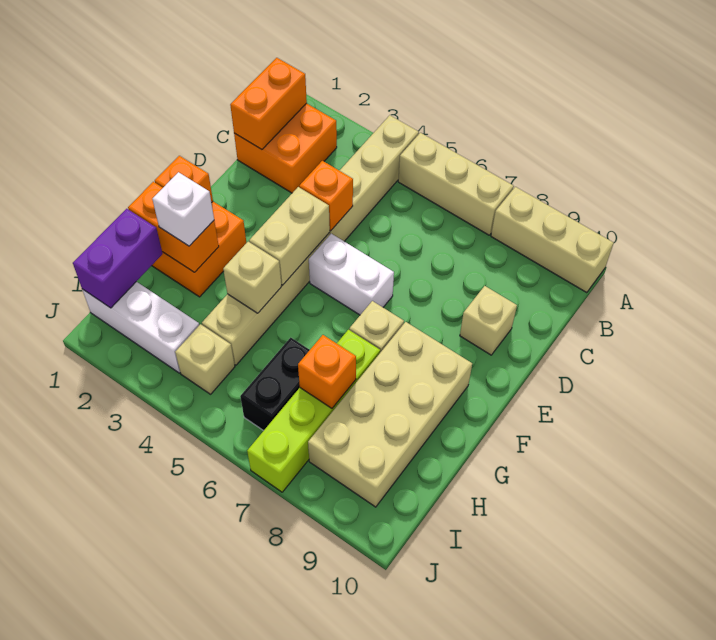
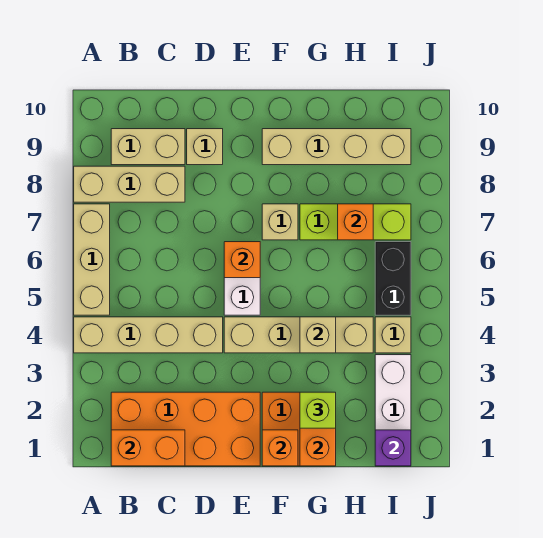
tan 1x3 brick [491,187,613,293] -> tan 1x3 brick turned to [74,166,185,202]
orange 2x2 brick [234,103,337,193] -> orange 2x4 brick [111,392,260,466]
orange 1x1 brick [299,161,353,231] -> orange 1x1 brick moved to [224,242,260,278]
tan 1x2 brick [249,187,330,285] -> tan 1x2 brick moved to [111,129,185,165]
tan 2x4 brick [308,322,472,507] -> tan 1x4 brick [262,129,411,165]
white 1x1 brick [152,172,214,246] -> lime 1x1 brick [300,392,336,428]
lime 1x4 brick [247,330,380,492] -> lime 1x3 brick [300,204,411,240]
purple 1x2 brick [73,209,163,308] -> purple 1x1 brick [375,430,411,466]
black 1x2 brick [240,338,309,431] -> black 1x2 brick turned to [375,242,411,315]

